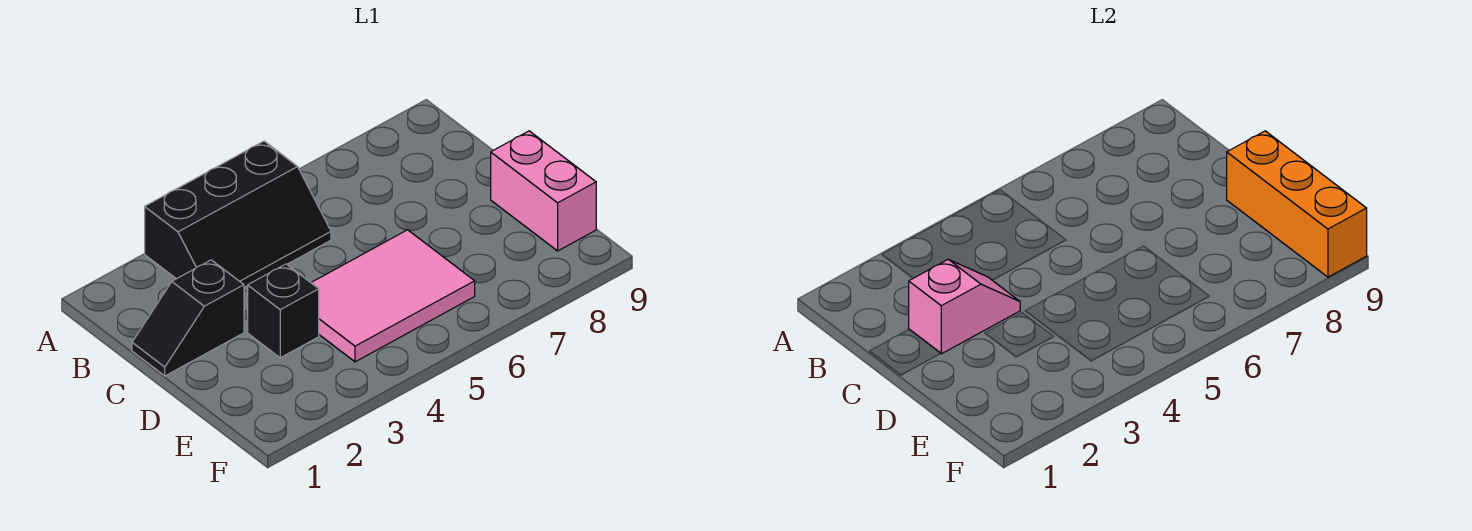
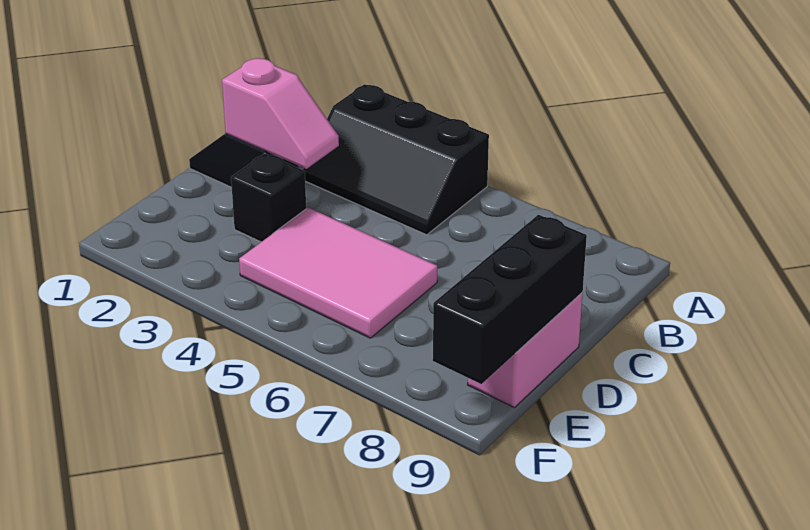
orange 1x3 brick [1227,131,1367,277] -> black 1x3 brick [433,215,587,384]

